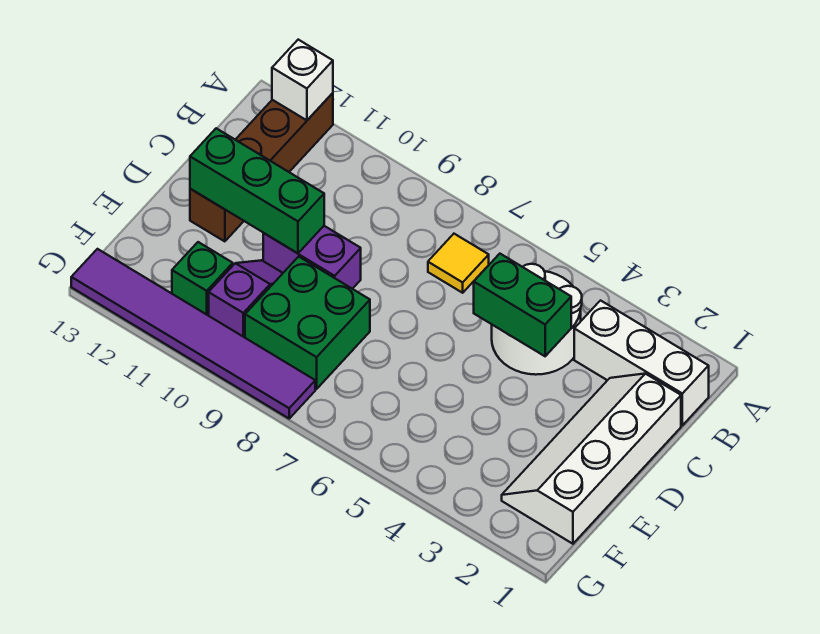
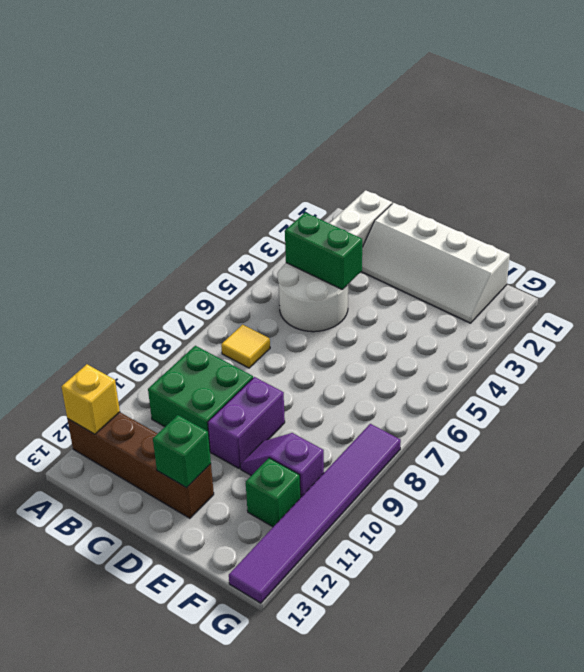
white 1x1 brick [272,40,333,120] -> yellow 1x1 brick [61,364,120,434]
green 1x2 brick [474,254,571,356] -> green 1x2 brick turned to [285,213,362,290]
green 1x3 brick [190,128,324,253] -> green 1x1 brick [153,415,211,488]
green 2x2 brick [245,257,370,389] -> green 2x2 brick moved to [148,346,253,447]

